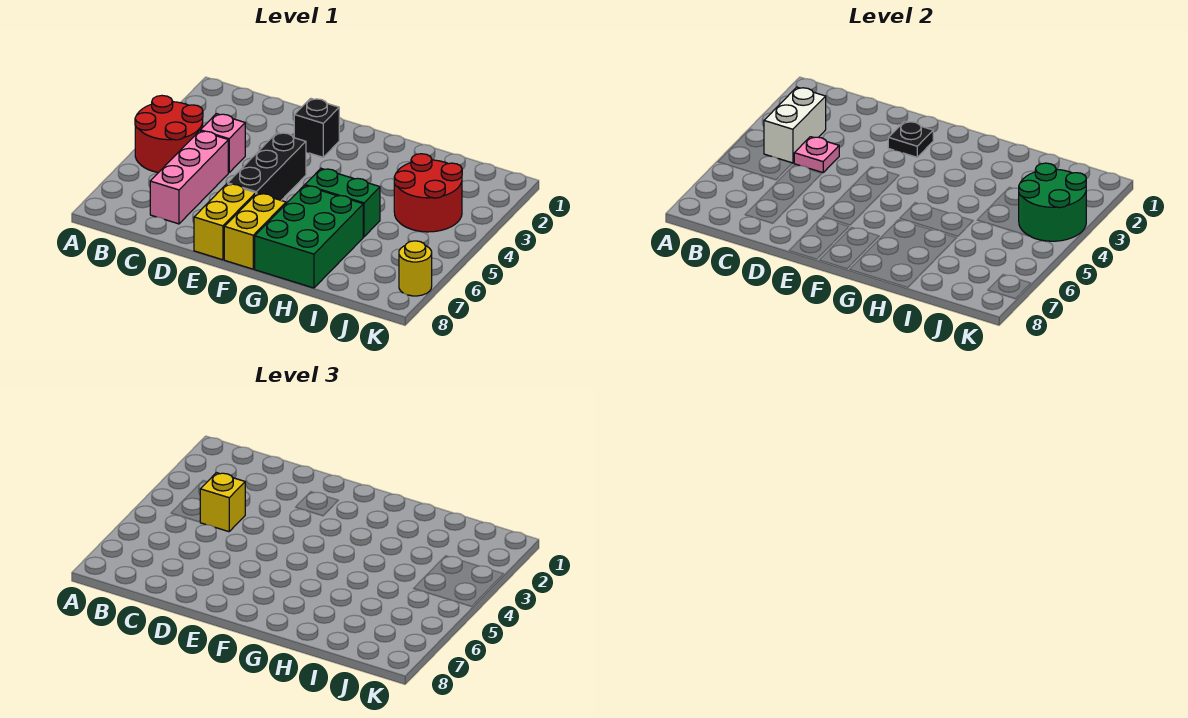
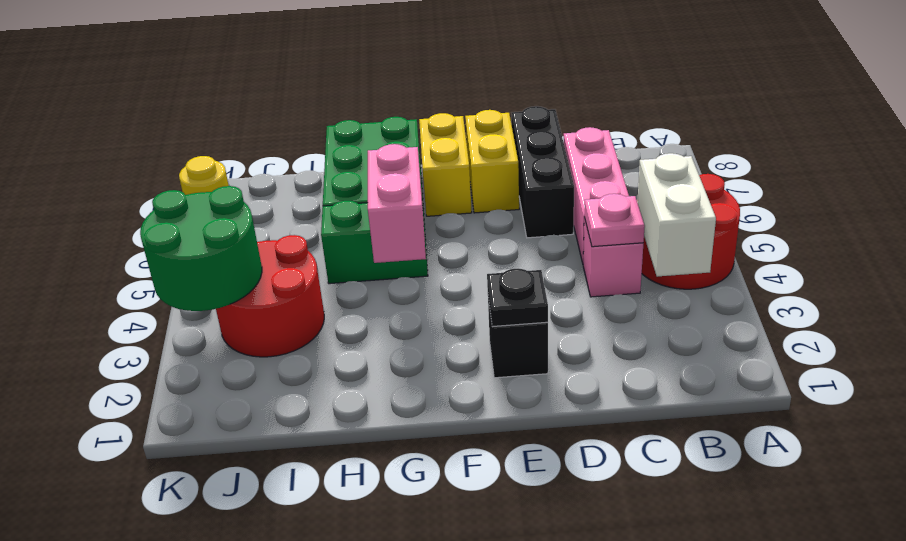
yellow 1x1 brick [200,473,245,532] -> none
black 1x3 brick [228,132,306,200] -> black 1x3 brick moved to [512,106,574,238]
none -> pink 1x2 brick [368,144,426,263]

